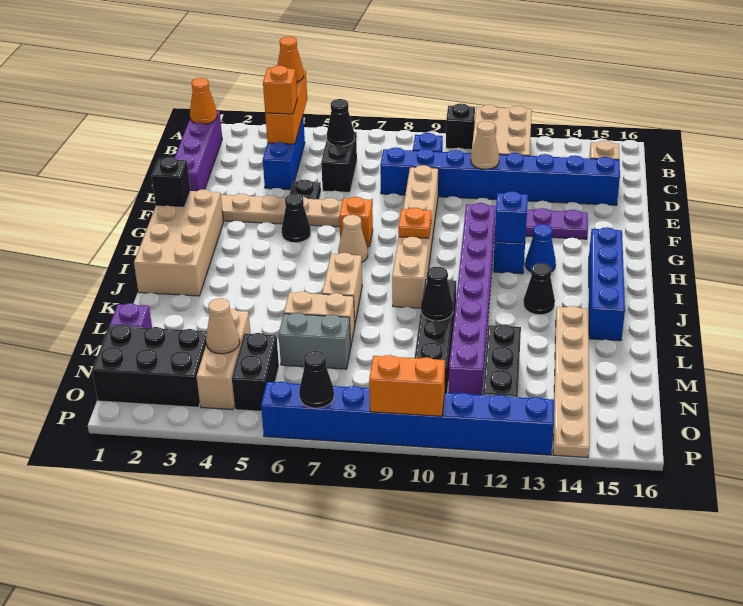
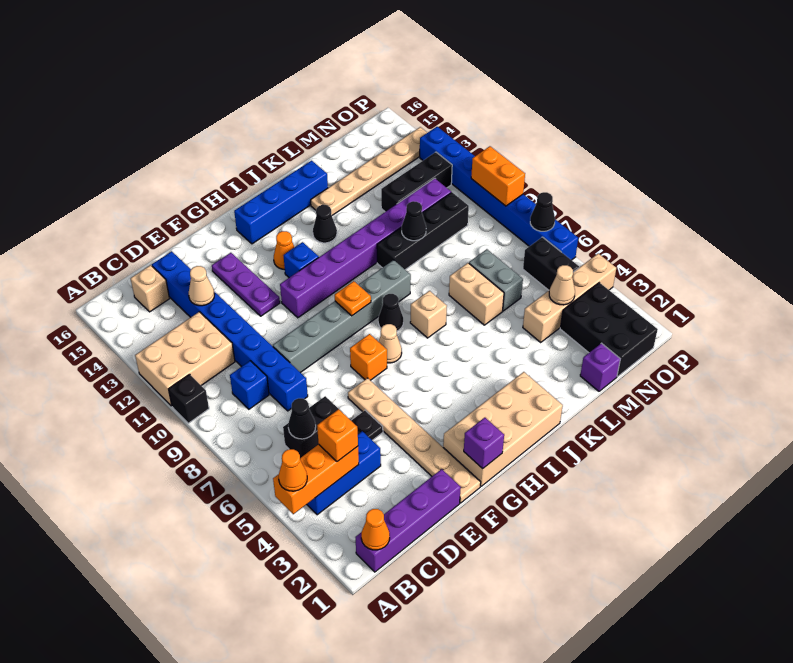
tan 1x1 cone [471,121,499,169] -> tan 1x1 cone moved to [189,266,215,306]
tan 1x6 brick [392,165,438,308] -> grey 1x6 brick [273,260,411,373]
black 1x1 brick [152,157,190,207] -> purple 1x1 brick [464,418,504,469]
black 1x1 cone [282,194,311,243] -> black 1x1 cone moved to [378,294,403,331]
blue 1x1 brick [495,191,528,243] -> none
blue 1x1 cone [525,224,556,272] -> orange 1x1 cone [274,231,294,270]
tan 1x2 brick [322,253,362,322] -> tan 1x1 brick [410,291,447,338]
tan 1x3 brick [197,309,251,410] -> tan 1x4 brick [523,253,616,342]
black 1x2 brick [232,333,279,411] -> black 1x2 brick turned to [523,237,579,290]

